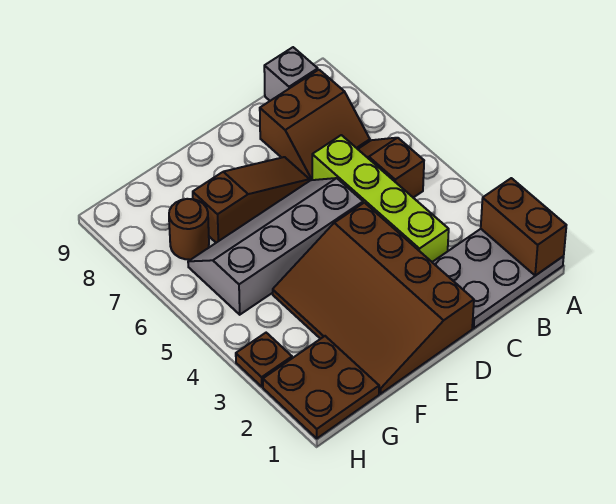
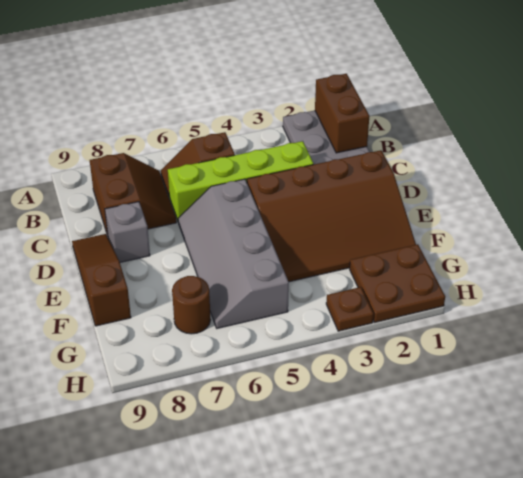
brown 1x2 brick [481,178,566,276] -> brown 1x2 brick turned to [315,74,369,153]
grey 1x1 brick [264,47,318,101] -> grey 1x1 brick moved to [105,202,150,262]
brown 1x3 slope [193,157,310,243] -> brown 1x3 slope moved to [72,234,131,326]

